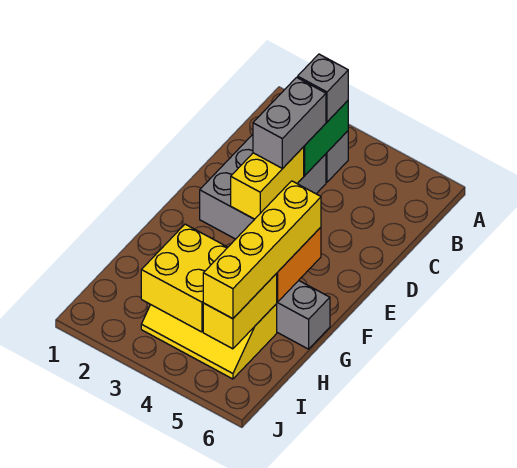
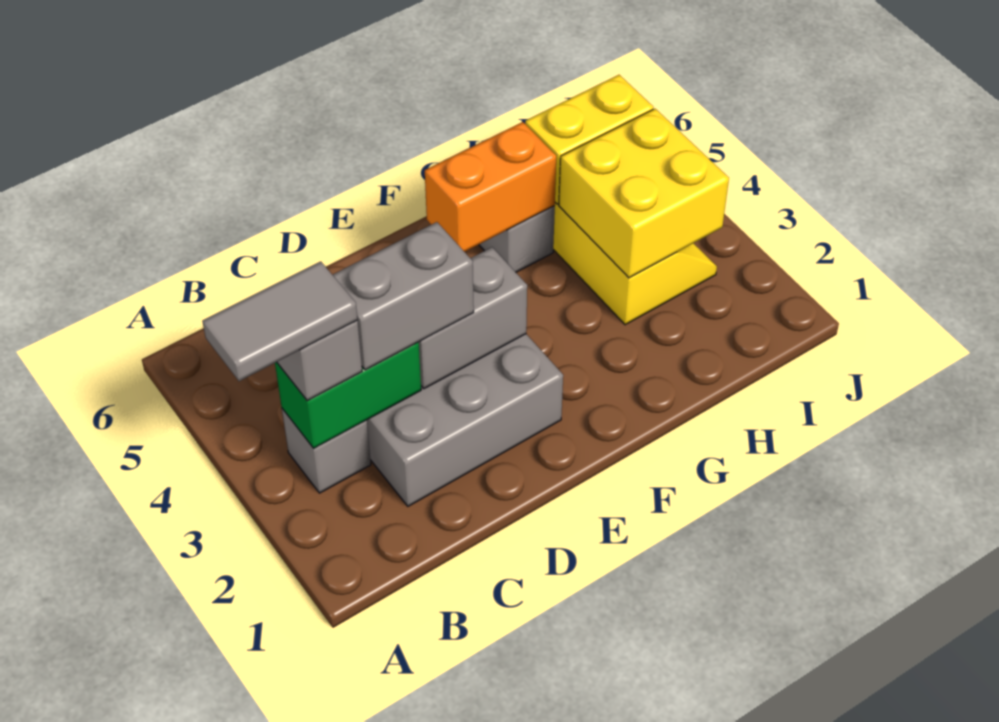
none -> grey 1x2 tile [202,261,357,381]
yellow 1x2 brick [231,147,304,219] -> grey 1x2 brick [419,247,527,389]
yellow 1x4 brick [203,181,321,319] -> none

